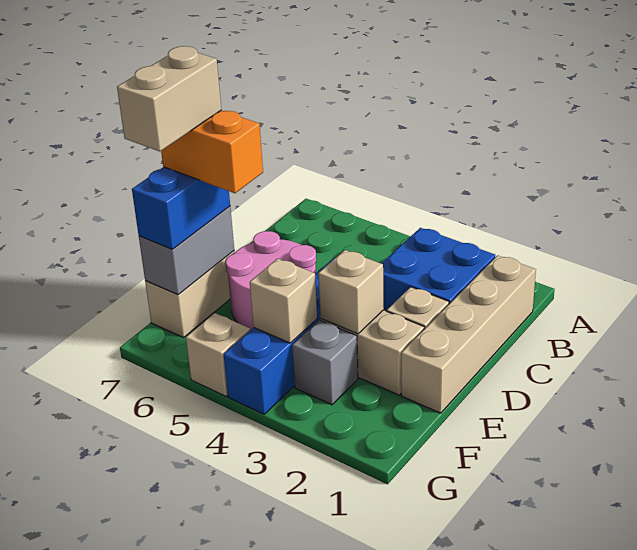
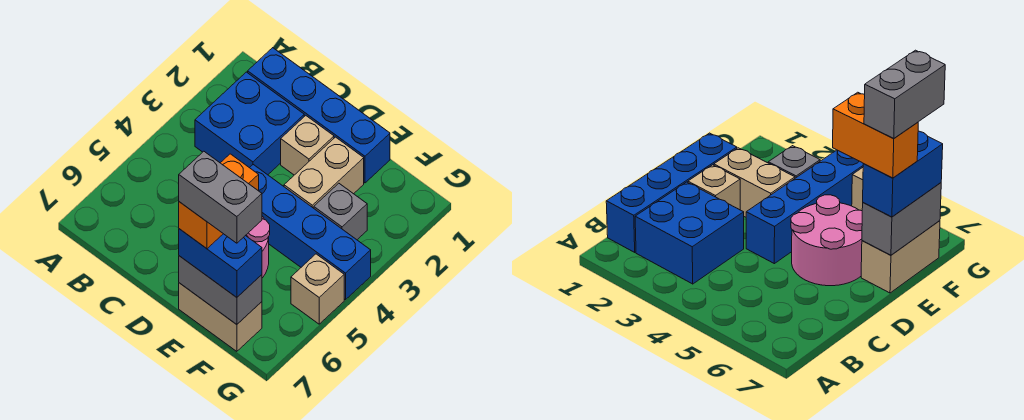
tan 1x4 brick [401,255,536,413] -> blue 1x4 brick [248,48,390,183]
tan 1x1 brick [318,250,384,334] -> none
tan 1x2 brick [117,46,221,152] -> grey 1x2 brick [179,151,262,243]
tan 1x1 brick [250,259,317,343] -> none

